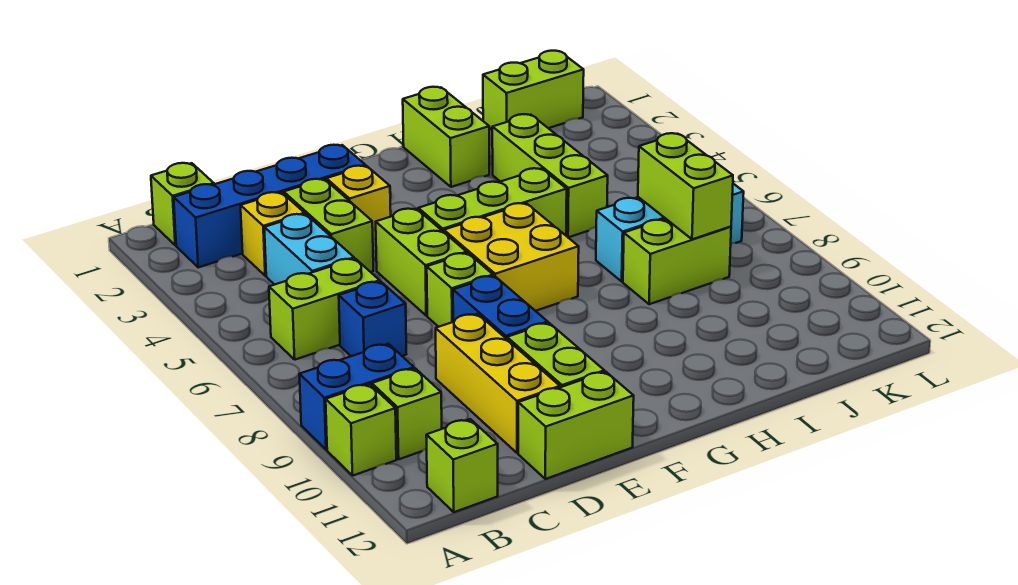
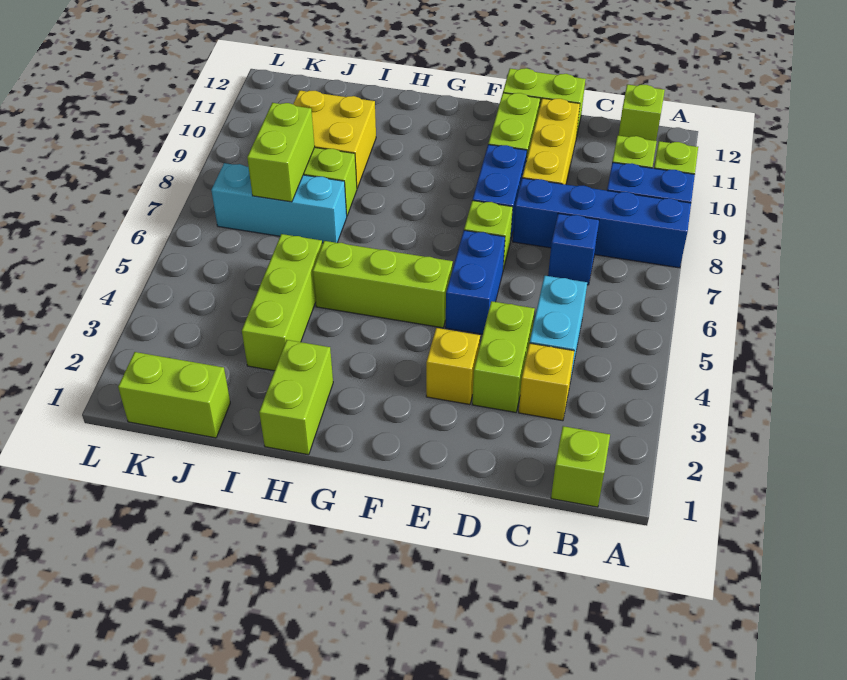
blue 1x4 brick [174,145,365,267] -> blue 1x4 brick moved to [513,178,691,268]
lime 1x2 brick [269,259,380,360] -> none
lime 1x2 brick [376,209,467,316] -> blue 1x2 brick [445,230,505,334]
yellow 2x2 brick [444,203,579,311] -> yellow 2x2 brick moved to [293,90,376,188]

